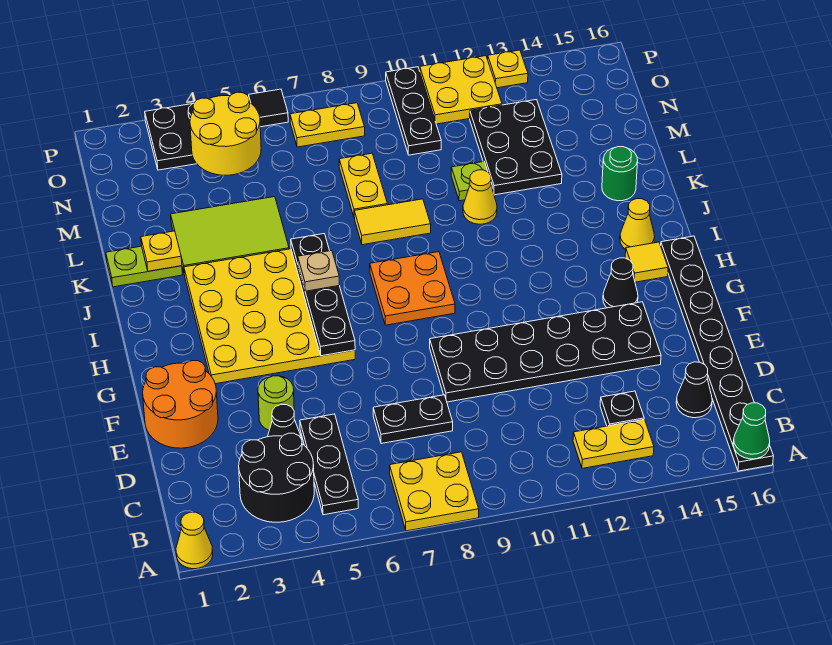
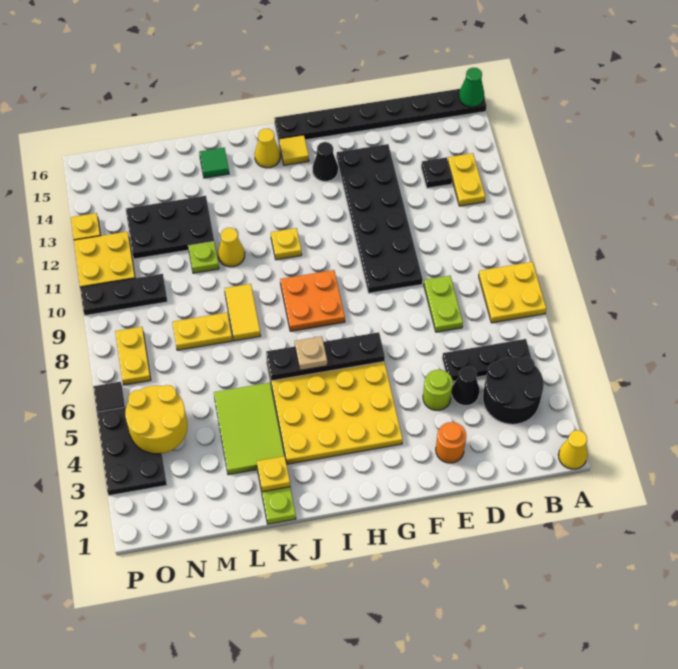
black 1x1 cone [676,362,712,418] -> none
black 1x2 plate [373,395,453,444] -> lime 1x2 plate [424,276,463,332]
orange 2x2 round brick [143,361,218,448] -> orange 1x1 round brick [436,422,466,463]
none -> yellow 1x1 plate [271,228,302,260]
green 1x1 round brick [602,147,638,201] -> green 1x1 tile [199,148,229,178]

